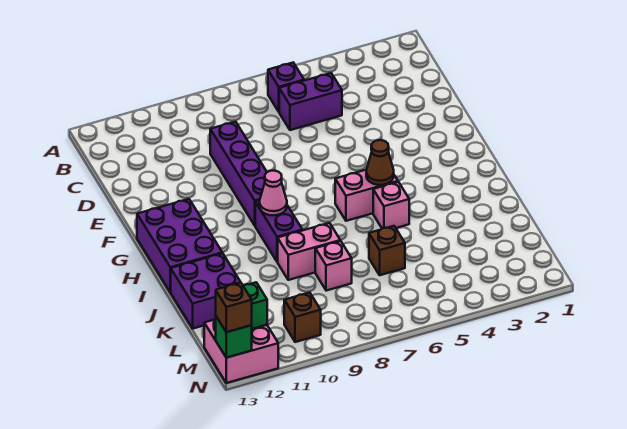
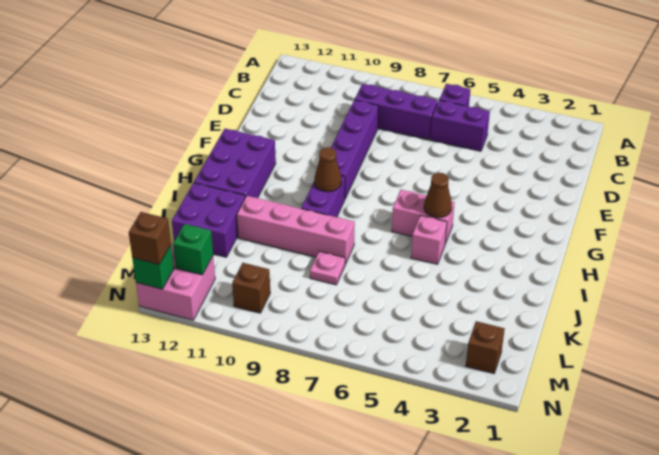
none -> purple 1x3 brick [355,84,438,140]
pink 1x1 cone [259,171,287,215] -> brown 1x1 cone [314,147,341,192]
pink 1x2 brick [278,223,340,280] -> pink 1x4 brick [237,196,355,264]
brown 1x1 brick [369,226,405,275] -> brown 1x1 brick moved to [466,321,505,374]
pink 1x1 brick [315,241,352,291] -> pink 1x1 plate [310,251,345,285]

